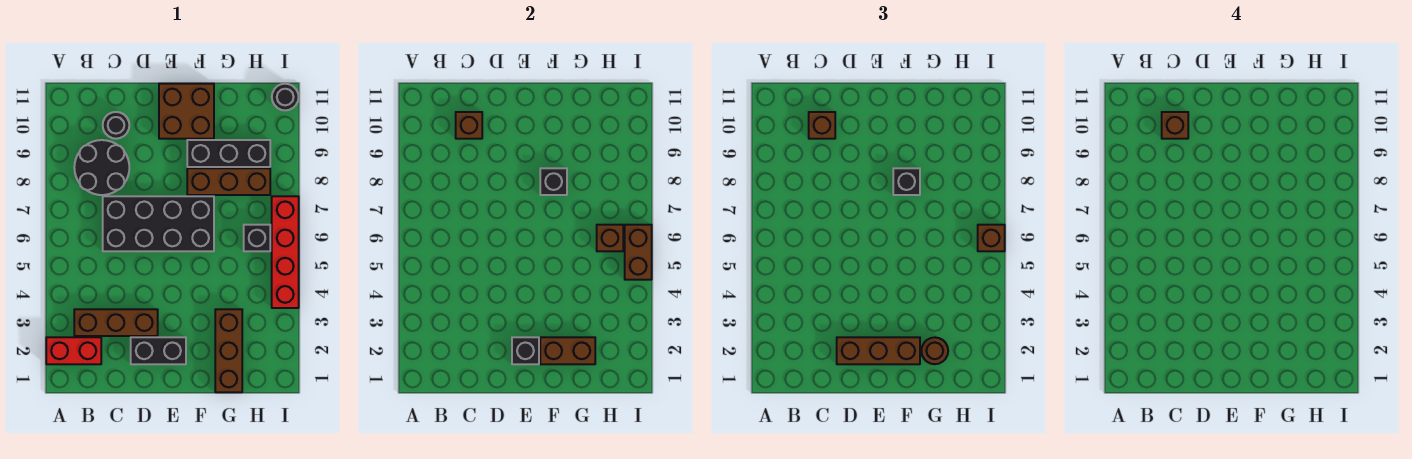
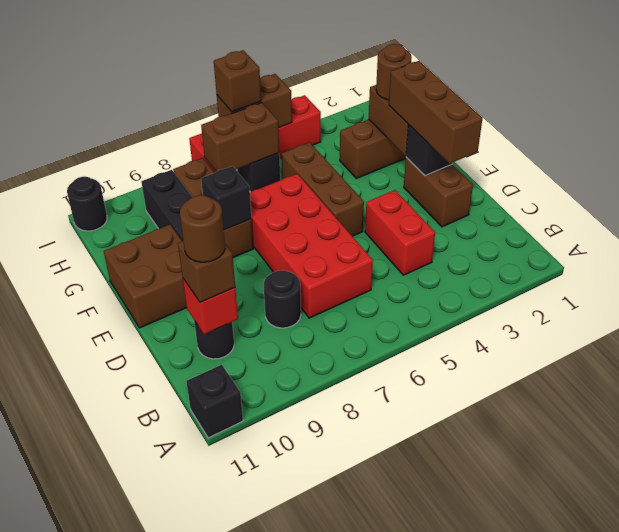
red 1x2 brick [46,337,101,364] -> red 1x2 brick moved to [365,190,435,275]
brown 1x3 brick [74,309,158,336] -> brown 1x3 brick moved to [282,142,364,236]
black 2x2 round brick [74,140,129,195] -> black 1x1 round brick [264,270,301,328]
black 2x4 brick [103,196,214,251] -> red 2x4 brick [250,174,373,318]
brown 1x1 brick [456,112,482,139] -> red 1x1 brick [183,279,238,334]
brown 1x1 brick [1162,112,1188,139] -> brown 1x1 round brick [180,195,225,262]
black 1x2 brick [131,337,186,364] -> brown 1x2 brick [404,157,473,227]
black 1x1 brick [893,168,920,195] -> black 1x1 brick moved to [186,365,243,438]
brown 1x1 brick [597,225,623,251] -> brown 1x2 brick [201,103,279,172]

